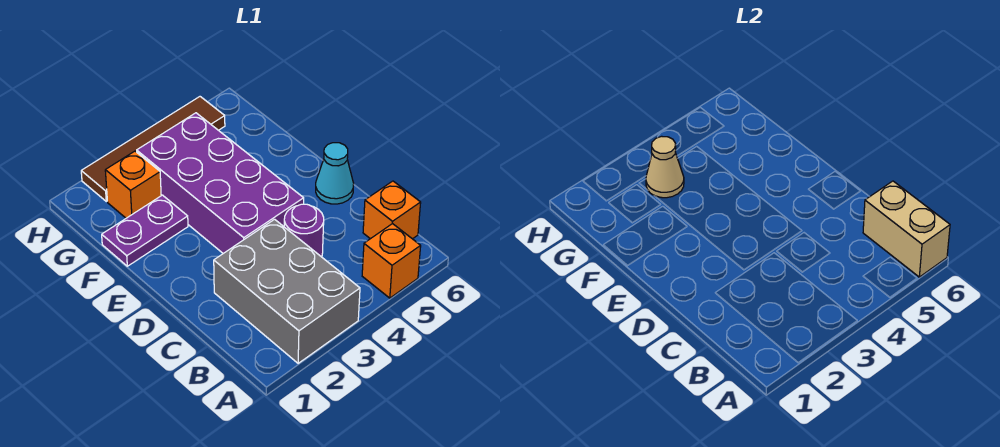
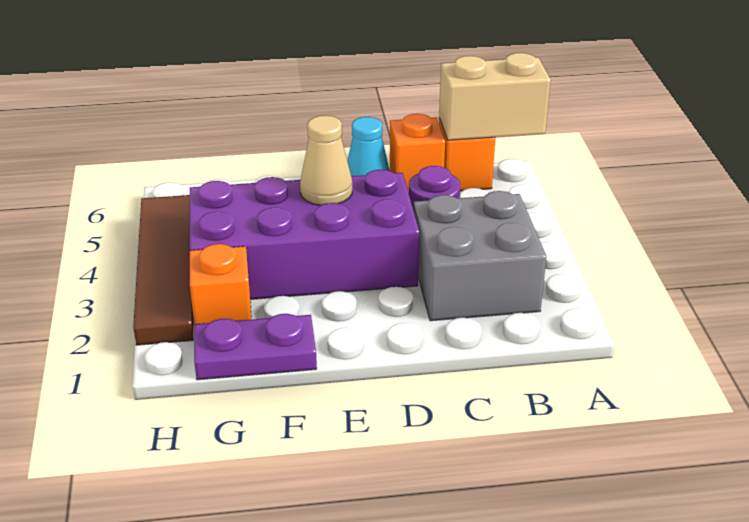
grey 2x3 brick [214,219,360,363] -> grey 2x2 brick [413,191,546,321]
orange 1x1 brick [362,224,421,298] -> orange 1x1 brick moved to [390,114,445,193]
purple 1x2 plate [102,195,188,266] -> purple 1x2 plate turned to [194,314,317,380]
tan 1x1 cone [646,136,684,198] -> tan 1x1 cone moved to [300,116,352,205]

